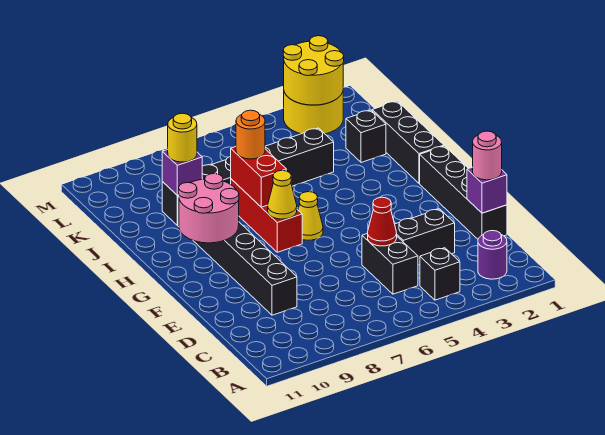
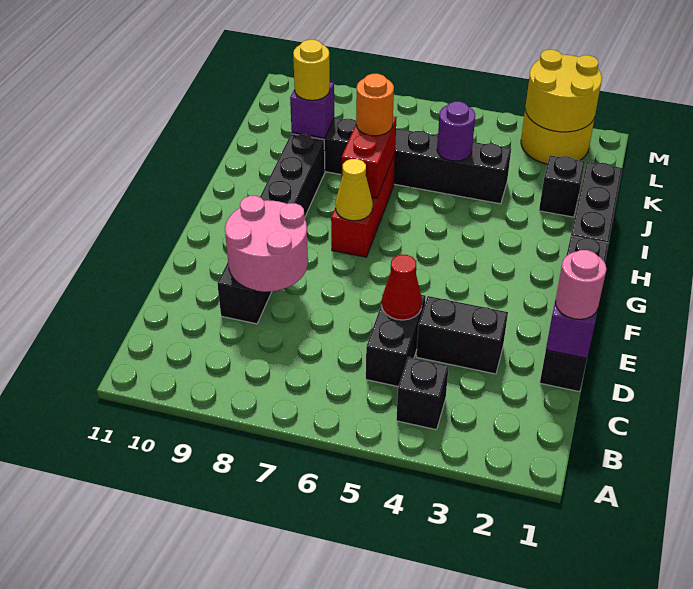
purple 1x1 round brick [478,231,507,279] -> purple 1x1 round brick moved to [437,101,475,161]
yellow 1x1 cone [298,192,323,240] -> none
pink 2x2 round brick [178,174,239,243] -> pink 2x2 round brick moved to [225,196,308,292]

